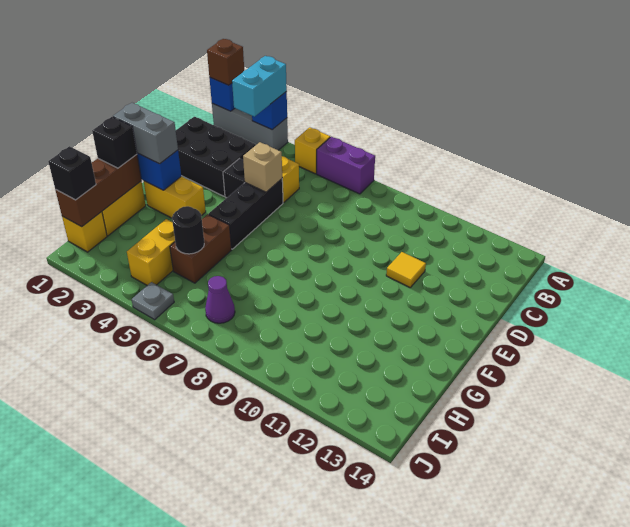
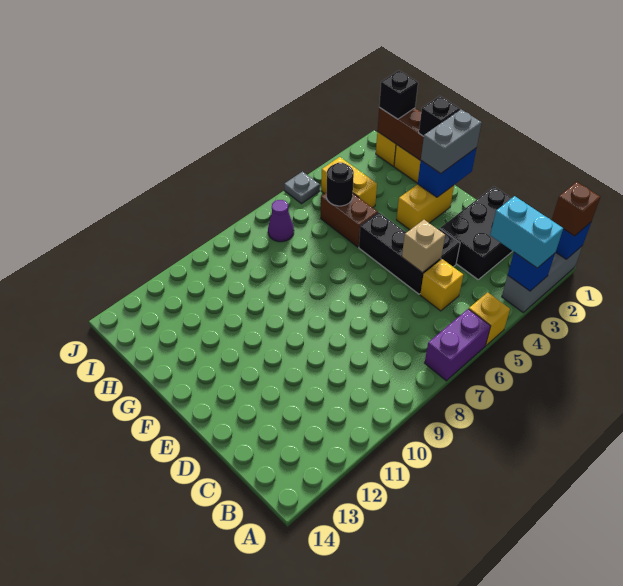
yellow 1x1 tile [386,252,426,287] -> none

